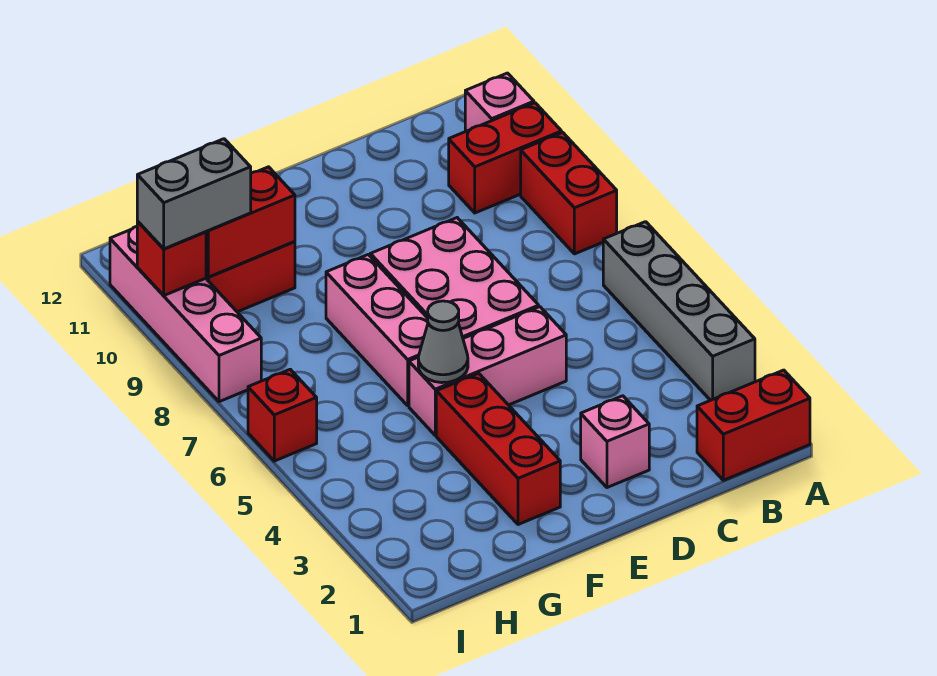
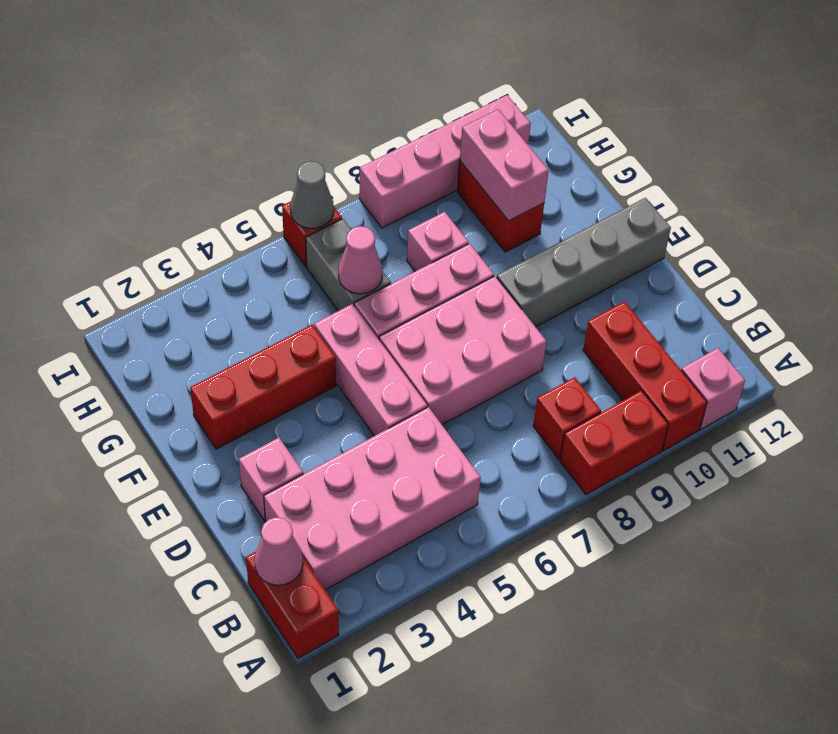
grey 1x4 brick [603,222,755,400] -> grey 1x4 brick moved to [497,198,671,327]
red 1x2 brick [449,103,562,213] -> red 1x3 brick [583,301,707,451]
none -> pink 1x1 cone [254,517,303,585]
none -> pink 2x4 brick [264,407,481,590]
grey 1x1 cone [418,301,468,383] -> grey 1x1 cone moved to [290,161,334,229]
none -> pink 1x1 cone [338,226,383,294]
none -> pink 1x1 brick [407,212,469,271]
red 1x2 brick [206,167,295,277] -> pink 1x2 brick [460,109,549,221]
grey 1x2 brick [137,139,251,249] -> grey 1x2 brick moved to [306,219,391,311]
red 1x1 brick [137,222,206,295] -> red 1x1 brick moved to [533,377,601,459]

